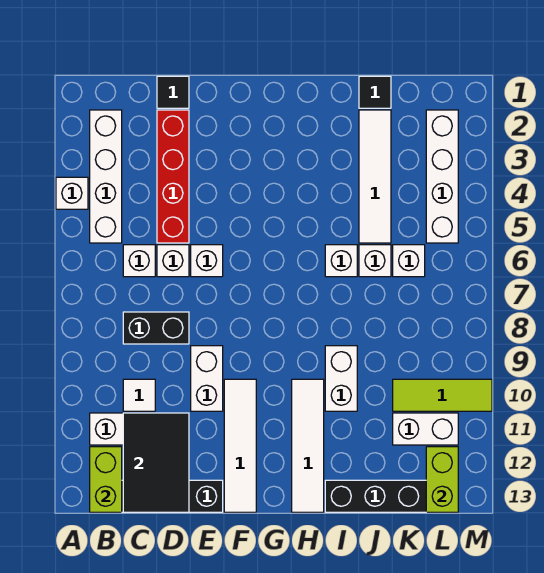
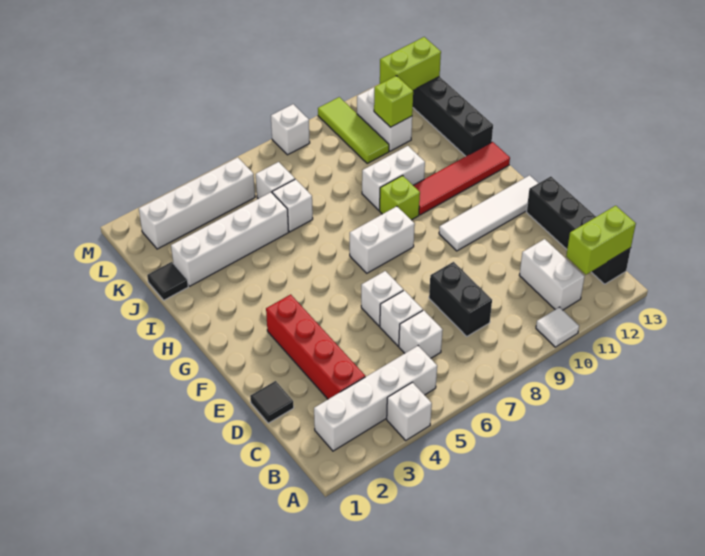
white 1x1 tile [123,379,155,411] -> white 1x1 tile moved to [536,307,579,347]
black 2x3 tile [123,413,189,512] -> none
red 1x4 brick [157,110,189,243] -> red 1x4 brick turned to [266,294,365,399]
white 1x2 brick [191,346,223,411] -> white 1x2 brick moved to [350,206,415,273]
none -> lime 1x1 brick [380,176,420,220]
white 1x4 tile [292,379,324,512] -> red 1x4 tile [413,142,510,215]
white 1x1 brick [325,245,357,277] -> white 1x1 brick moved to [271,104,310,155]
white 1x4 tile [359,110,391,243] -> white 1x4 brick [171,192,289,286]
none -> lime 1x1 brick [374,76,413,127]

